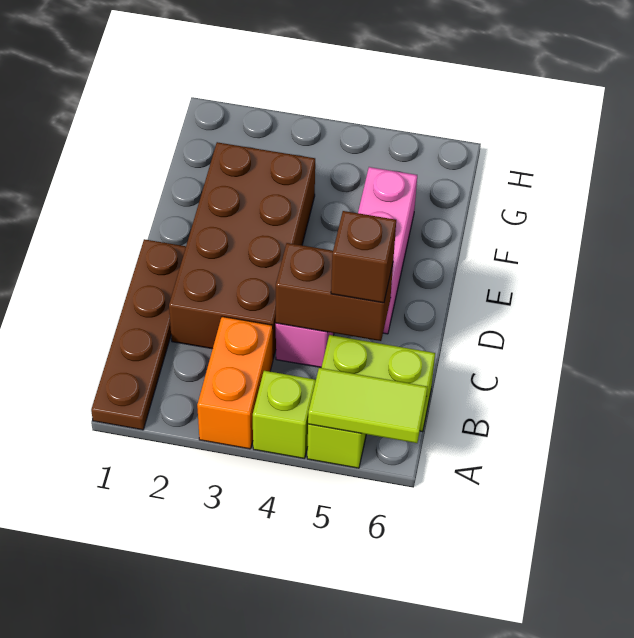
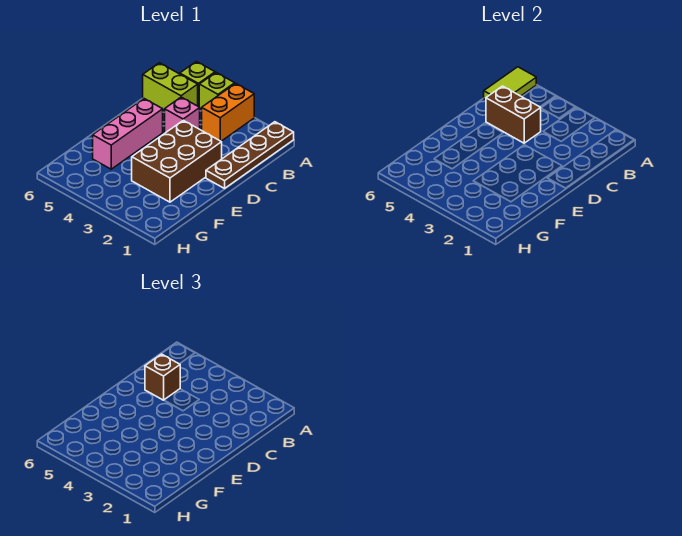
lime 1x2 tile [308,368,427,443] -> lime 1x2 tile turned to [484,67,536,100]
brown 2x4 brick [169,142,315,359] -> brown 2x3 brick [132,120,222,202]

